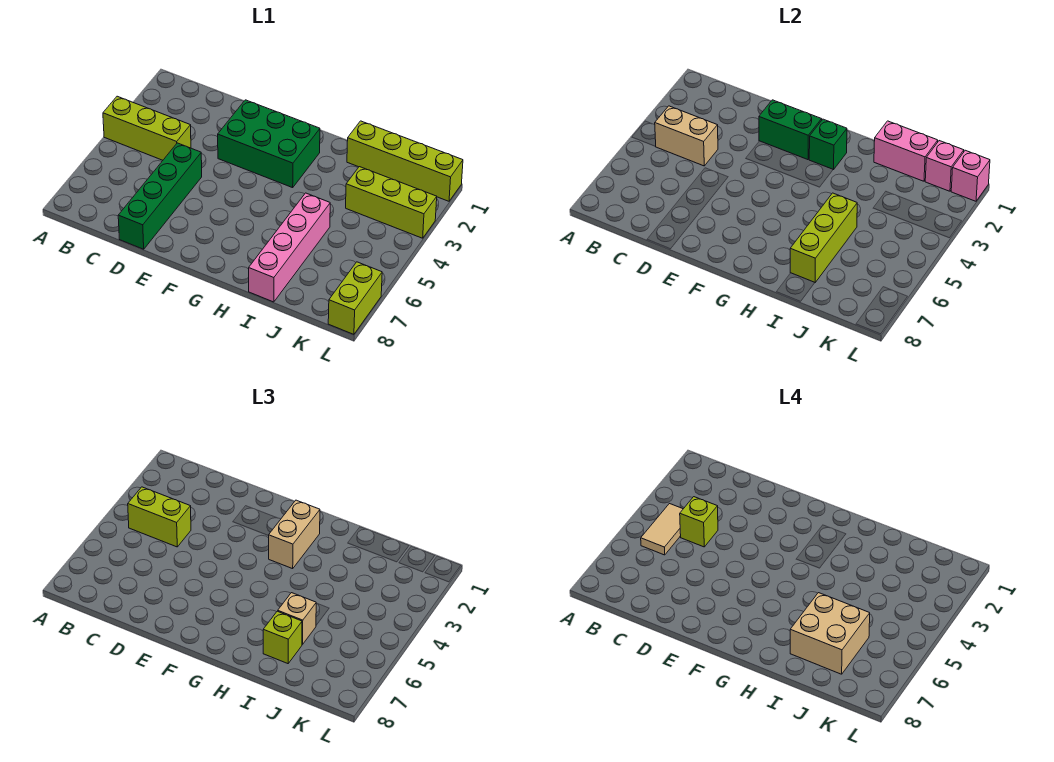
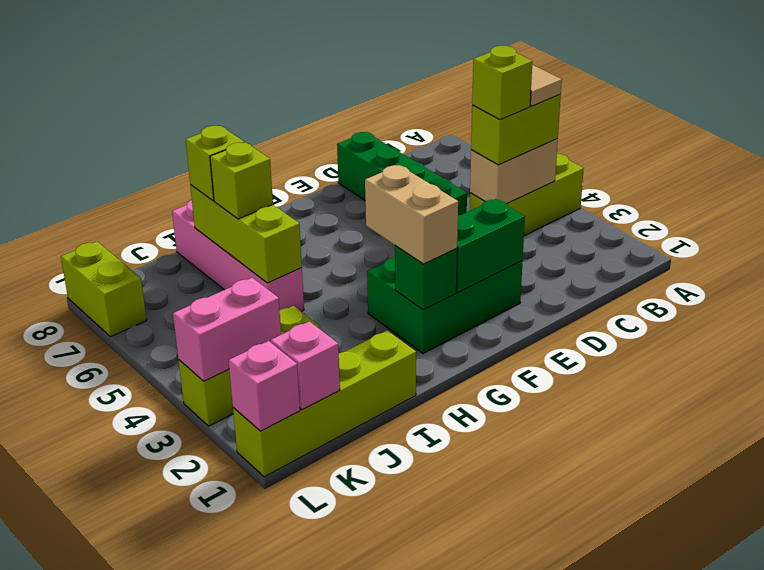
pink 1x2 brick [874,121,938,181] -> pink 1x2 brick moved to [173,278,281,381]
tan 1x1 brick [278,593,316,645] -> lime 1x1 brick [210,142,273,219]
tan 2x2 brick [790,593,870,674] -> none

